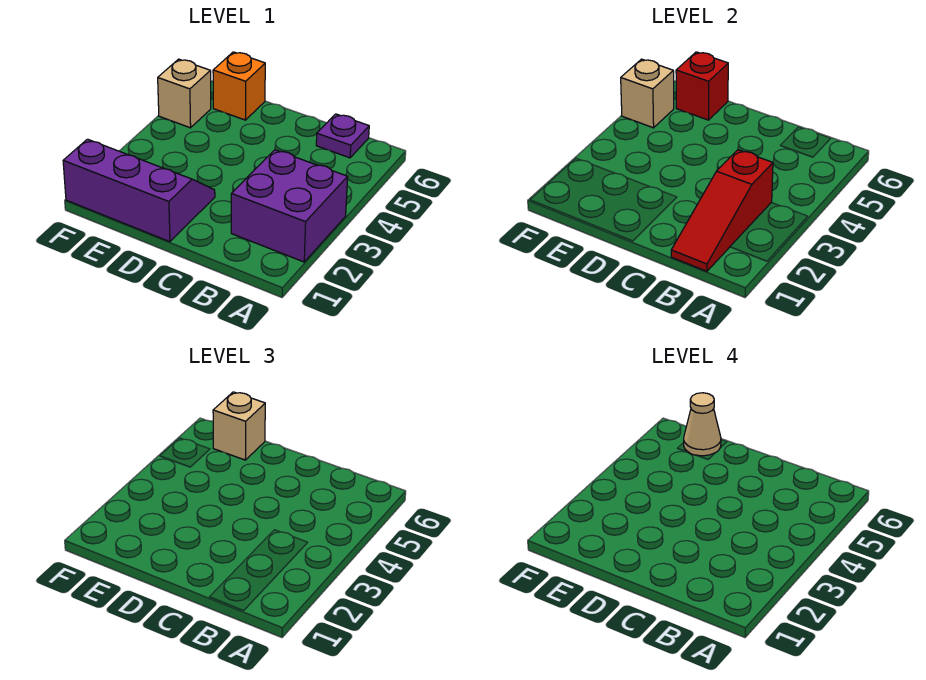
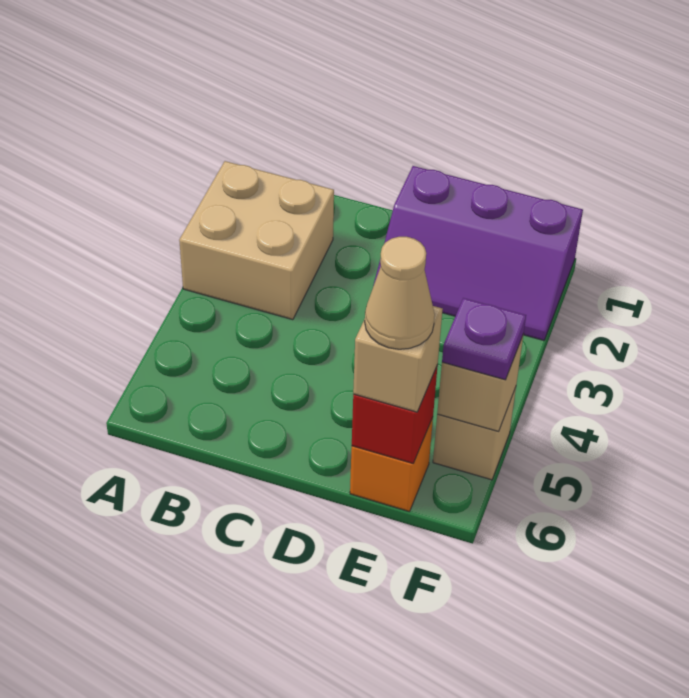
purple 2x2 brick [231,150,348,262] -> tan 2x2 brick [179,161,334,320]
red 1x3 slope [671,150,773,271] -> none
purple 1x1 plate [316,114,369,158] -> purple 1x1 plate moved to [442,298,526,380]

